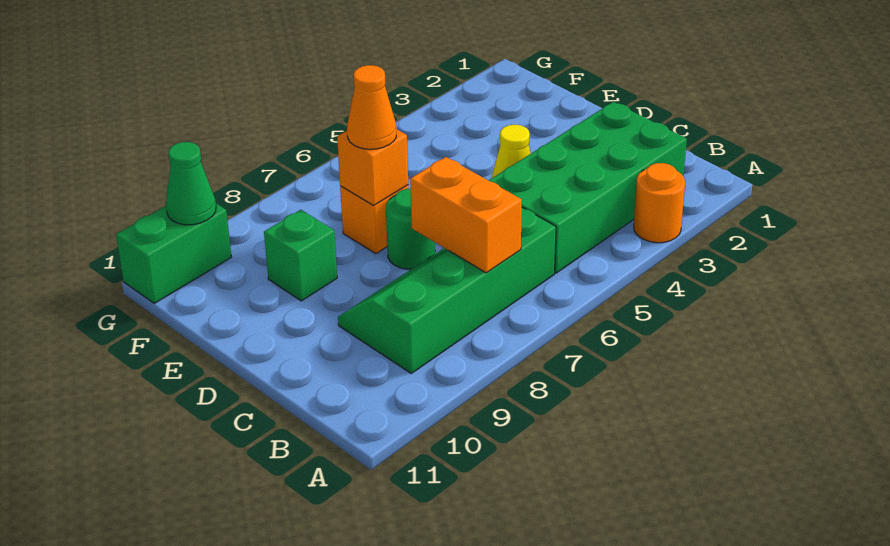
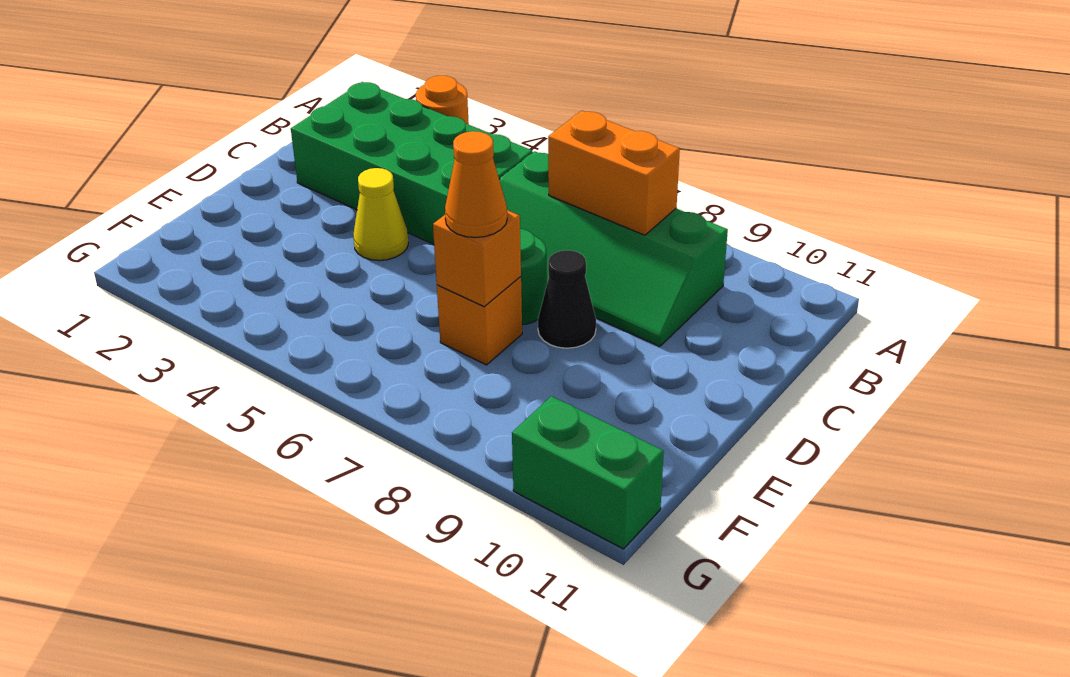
orange 1x2 brick [410,157,522,273] -> orange 1x2 brick turned to [548,111,680,235]
none -> black 1x1 cone [538,250,596,348]
green 1x1 brick [264,210,337,301] -> none
green 1x1 cone [166,142,216,225] -> none

